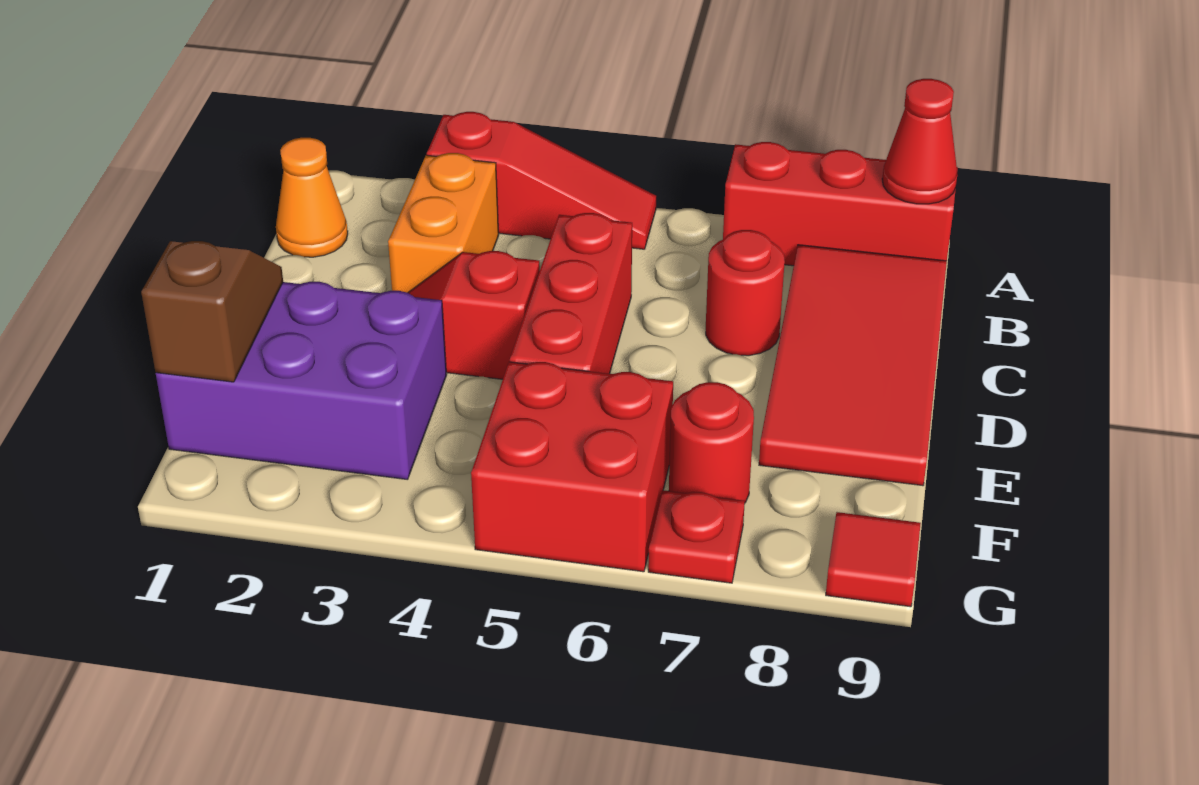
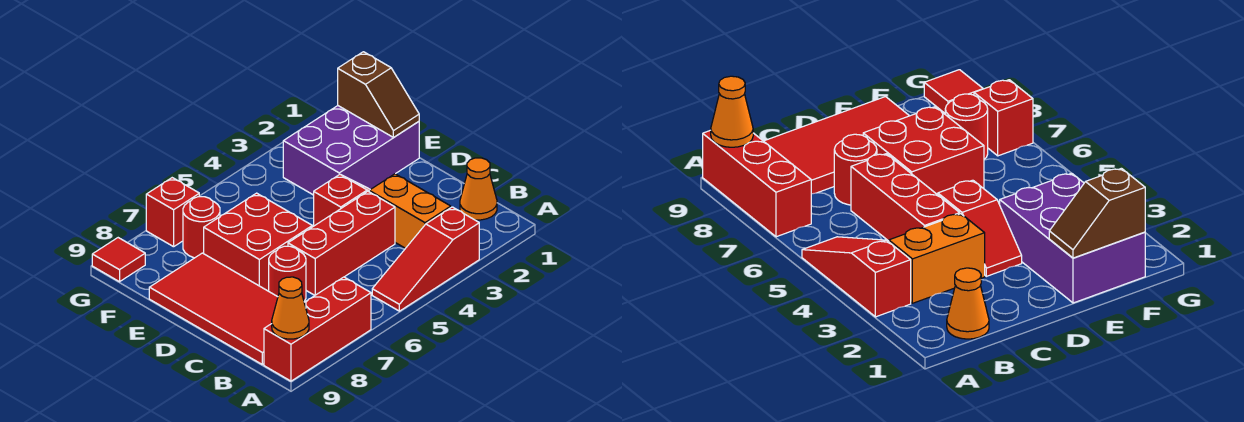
red 1x1 cone [882,79,957,204] -> orange 1x1 cone [272,277,309,339]
red 1x3 brick [510,213,632,374] -> red 1x3 brick turned to [288,192,395,295]
red 2x2 brick [471,362,673,572] -> red 2x2 brick moved to [204,193,312,291]
red 1x1 plate [648,490,745,583] -> red 1x1 brick [146,178,199,247]

